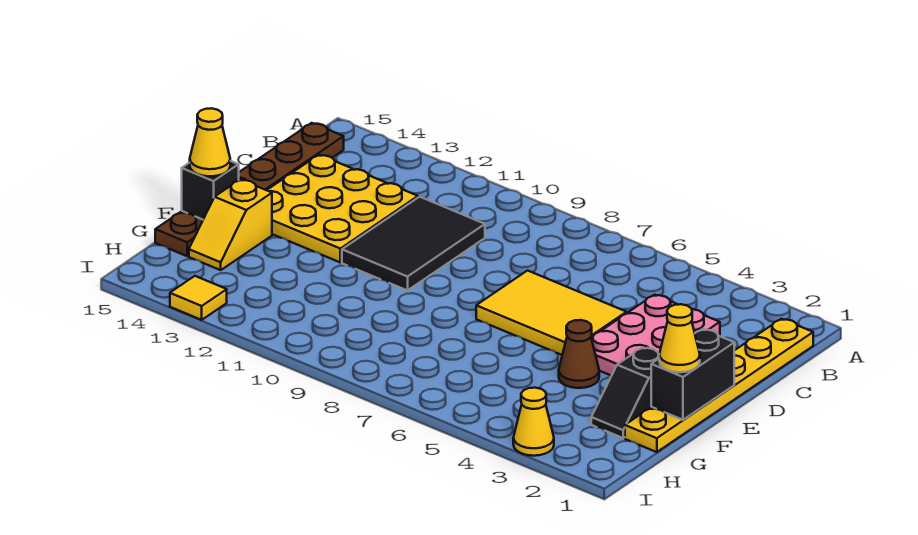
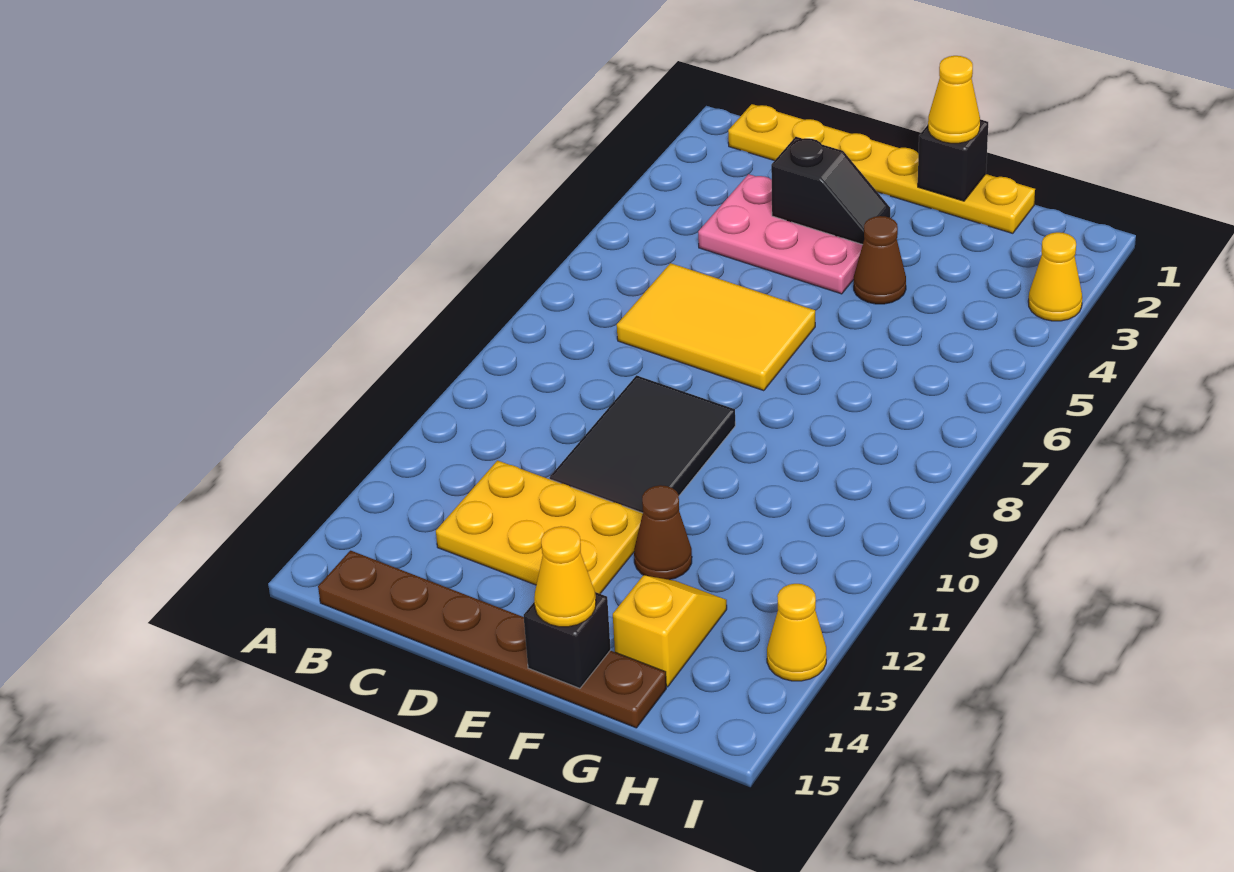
black 2x3 tile [342,197,485,290] -> black 2x3 tile turned to [549,375,735,513]
yellow 3x3 plate [267,155,418,262] -> yellow 2x3 plate [436,460,643,594]
yellow 2x3 tile [476,271,627,355] -> yellow 2x3 tile turned to [617,263,815,391]
black 1x2 brick [651,329,734,420] -> black 1x1 brick [918,119,988,201]
black 1x2 slope [591,347,659,438] -> black 1x2 slope moved to [771,137,890,245]
none -> brown 1x1 cone [634,485,692,580]
yellow 1x2 slope [189,180,272,270] -> yellow 1x2 slope turned to [613,575,727,687]
yellow 1x1 tile [170,276,227,320] -> yellow 1x1 cone [767,584,826,681]

